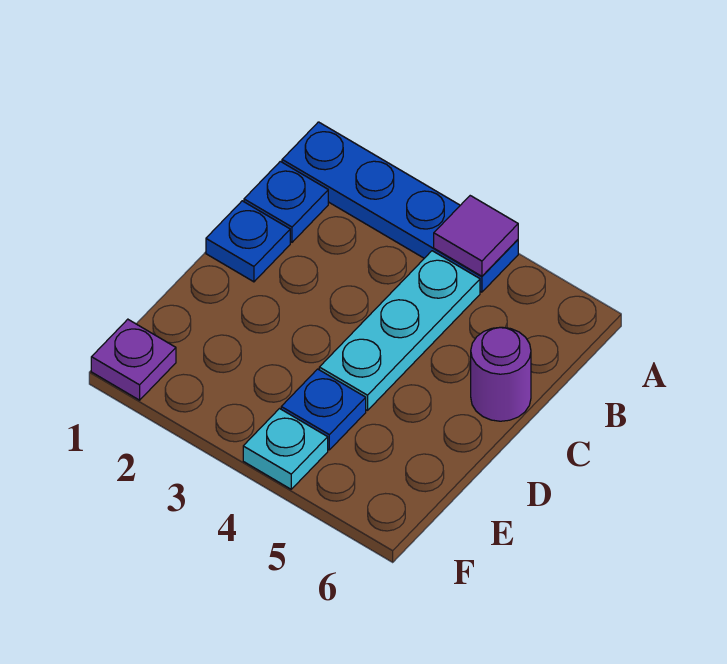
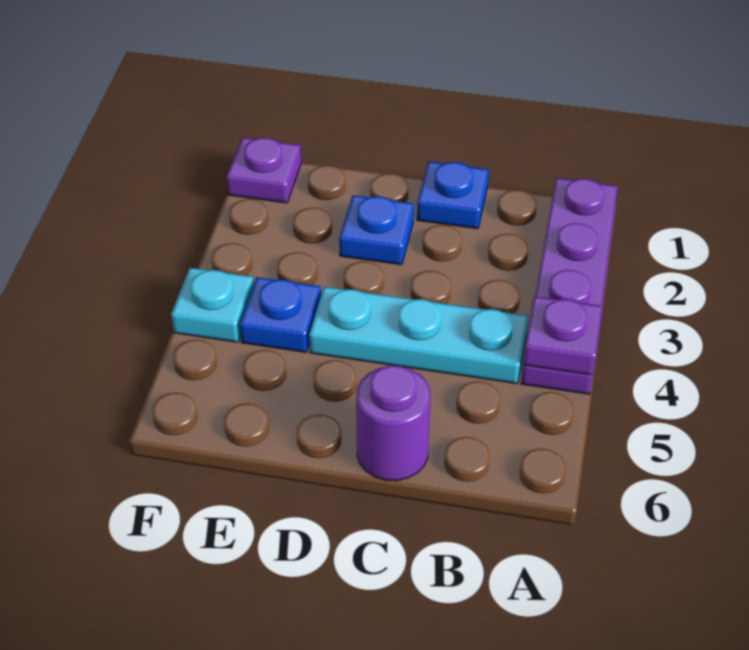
blue 1x4 plate [282,122,518,292] -> purple 1x4 plate [521,178,618,394]
purple 1x1 tile [434,196,518,276] -> purple 1x1 plate [523,296,602,375]
blue 1x1 plate [244,161,328,242] -> blue 1x1 plate moved to [339,195,414,265]

